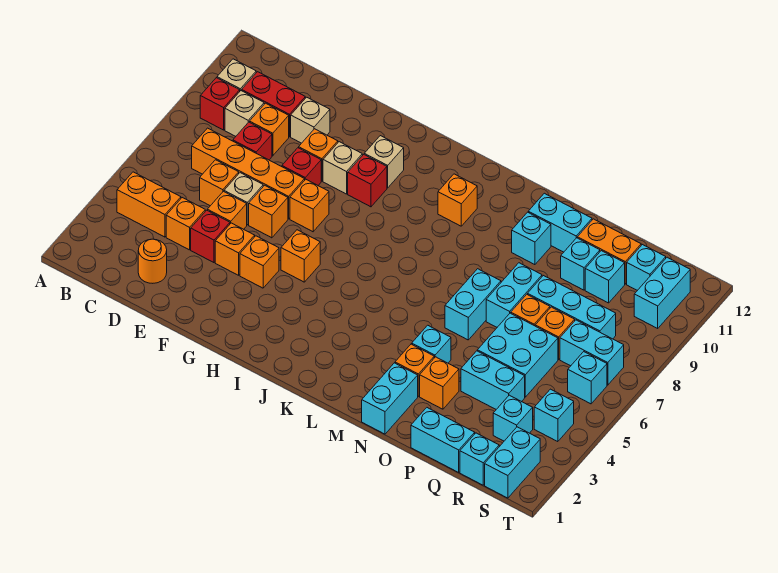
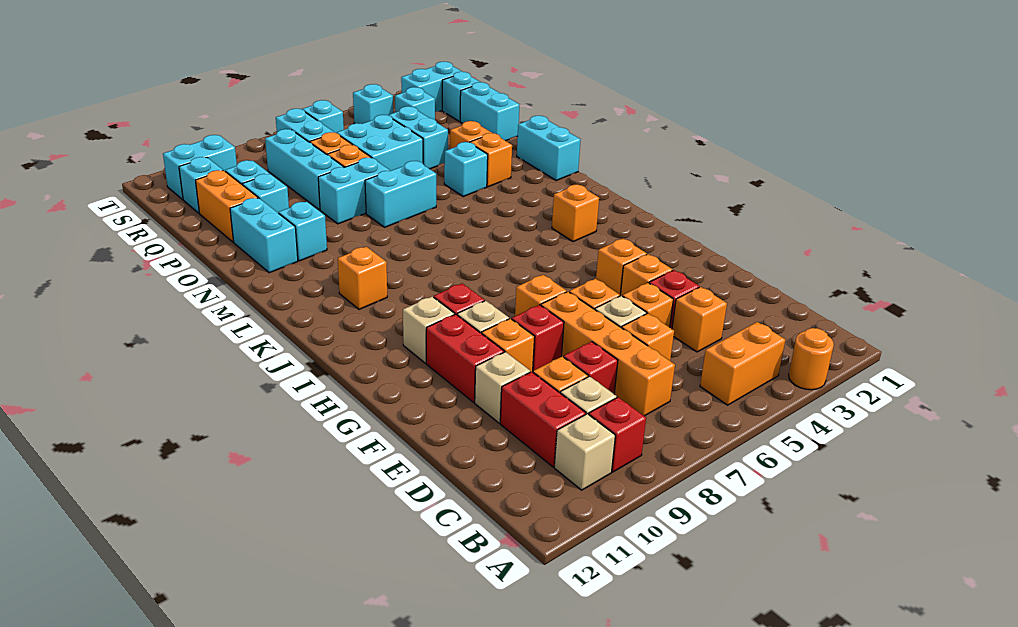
orange 1x2 brick [117,172,181,237] -> orange 1x2 brick turned to [700,322,785,405]
orange 1x1 round brick [138,239,167,283] -> orange 1x1 round brick moved to [789,328,834,390]
none -> red 1x2 brick [426,314,504,402]
orange 1x1 brick [281,230,320,282] -> orange 1x1 brick moved to [552,185,599,242]
cyan 1x2 brick [362,363,418,434] -> cyan 1x2 brick turned to [517,116,581,180]

